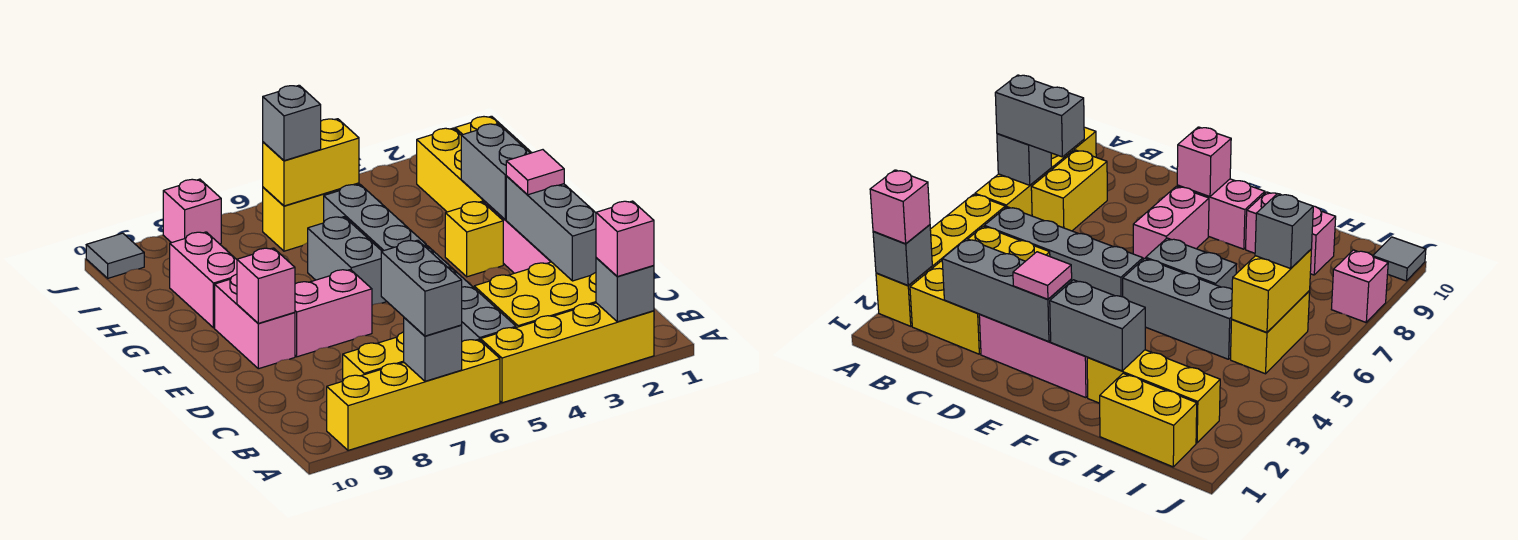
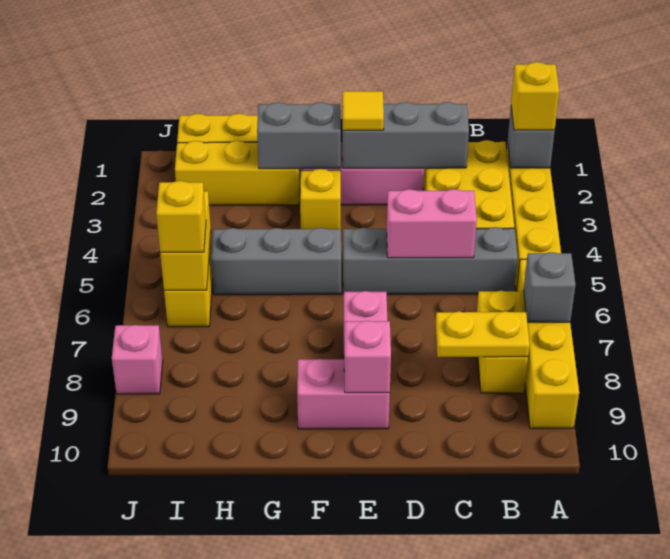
pink 1x1 brick [596,201,654,276] -> yellow 1x1 brick [511,62,559,130]
grey 1x2 brick [381,240,462,336] -> none
none -> yellow 1x2 plate [436,311,530,357]
pink 1x1 tile [506,150,564,195] -> yellow 1x1 tile [342,91,384,130]
grey 1x2 brick [308,217,387,305] -> none
pink 1x2 brick [170,232,237,328] -> pink 1x2 brick moved to [387,189,477,258]
grey 1x1 brick [263,85,321,161] -> yellow 1x1 brick [156,181,206,252]
grey 1x1 tile [86,233,144,278] -> none

